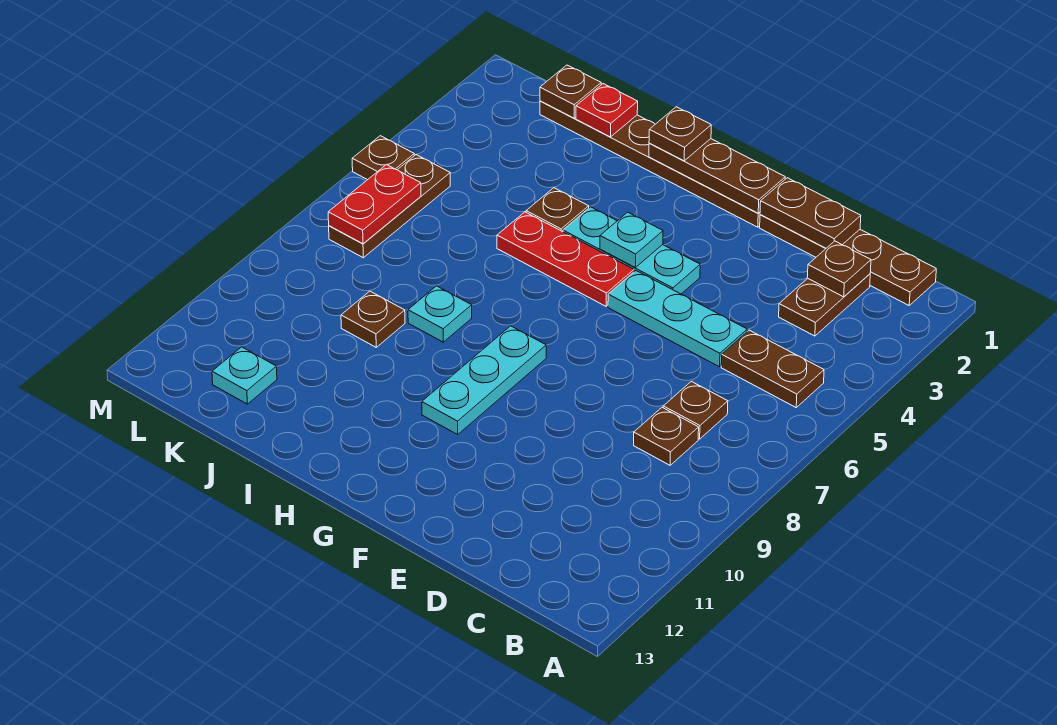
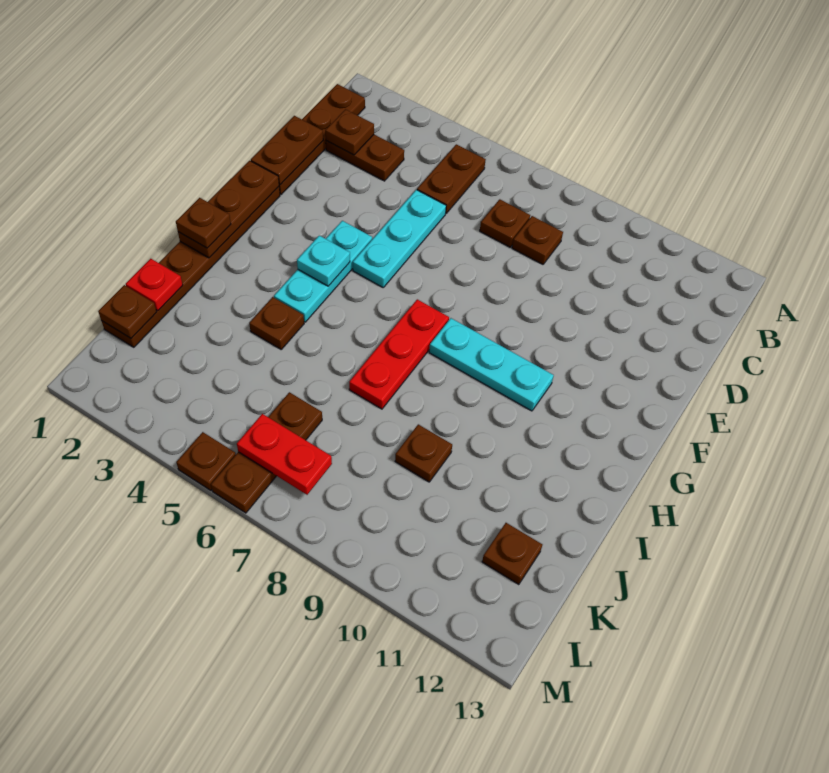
red 1x3 plate [497,212,634,306] -> red 1x3 plate moved to [349,299,449,409]
cyan 1x1 plate [408,286,472,342] -> none
cyan 1x1 plate [212,347,277,404] -> brown 1x1 plate [482,523,542,585]
brown 1x3 plate [329,155,450,258] -> brown 1x3 plate turned to [211,392,322,513]

